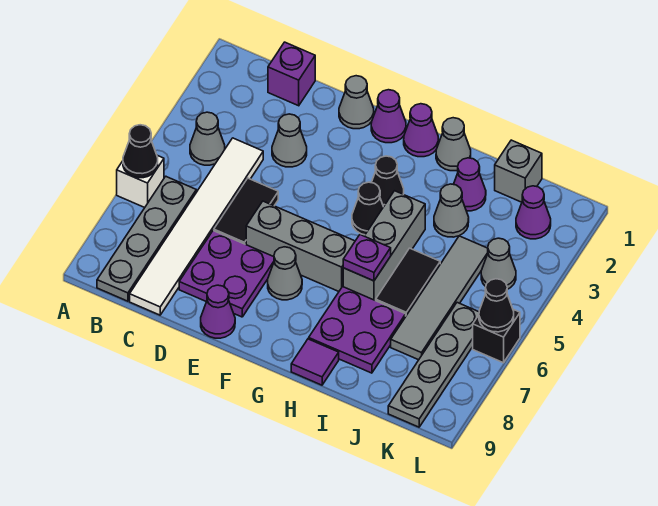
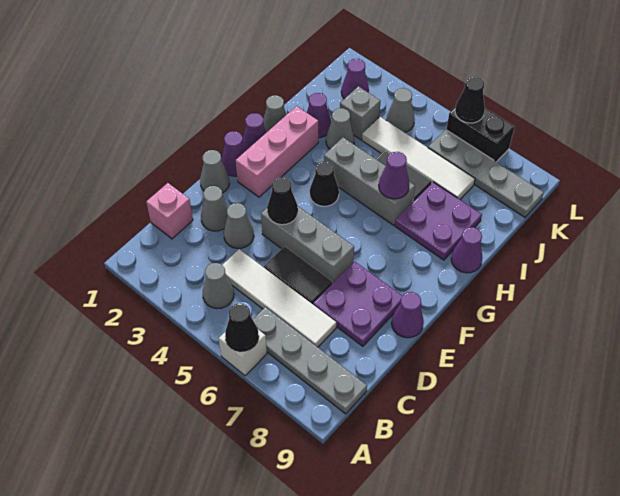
purple 1x1 brick [268,42,315,106] -> pink 1x1 brick [146,183,193,239]
white 1x6 tile [130,138,263,315] -> white 1x4 tile [223,249,336,347]
grey 1x3 brick [246,201,355,291] -> grey 1x3 brick turned to [261,207,354,284]
none -> pink 1x3 brick [236,106,318,197]
grey 1x1 cone [268,247,302,300] -> grey 1x1 cone moved to [201,186,228,231]
black 1x1 cone [371,156,404,207] -> black 1x1 cone moved to [267,177,298,225]
purple 1x1 plate [343,235,391,281] -> purple 1x1 cone [379,152,409,199]
purple 1x1 tile [291,339,339,385] -> purple 1x1 cone [451,227,482,273]
grey 1x1 brick [495,140,542,202] -> grey 1x1 brick moved to [340,86,380,140]
grey 1x4 tile [391,236,488,360] -> white 1x4 tile [362,117,475,199]
black 1x1 brick [473,309,520,363] -> black 1x2 brick [446,107,514,162]

